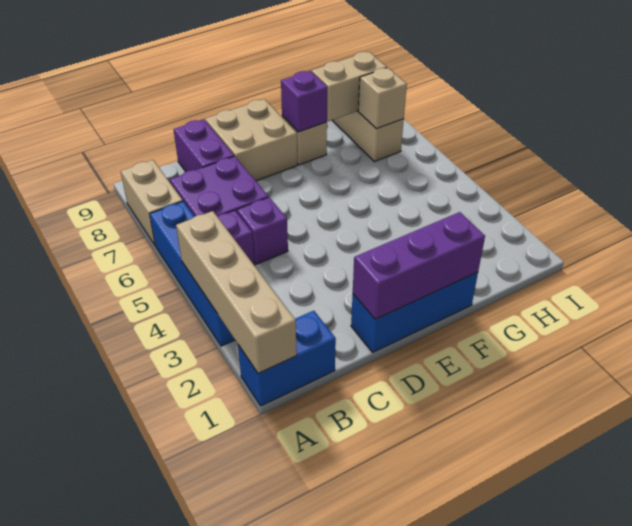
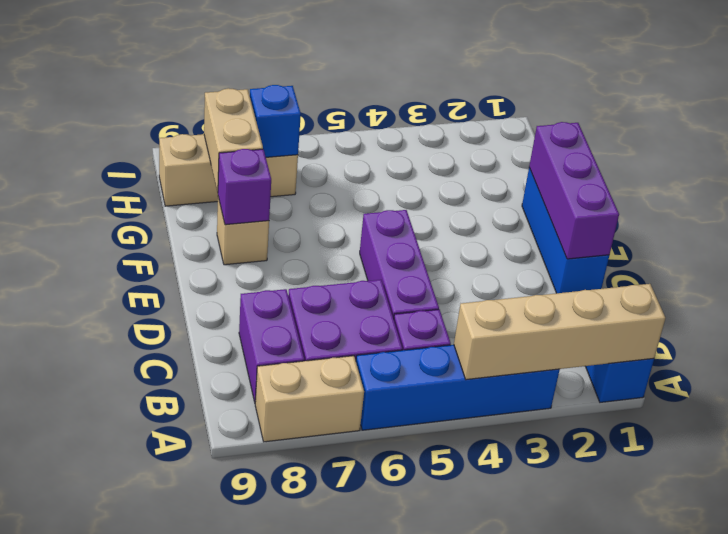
purple 1x1 brick [237,197,288,264] -> purple 1x3 brick [360,210,439,319]
purple 1x2 brick [174,119,234,172] -> purple 1x2 brick turned to [239,289,304,402]
tan 2x2 brick [205,99,297,181] -> none
tan 1x1 brick [358,68,407,129] -> blue 1x1 brick [250,85,301,157]

